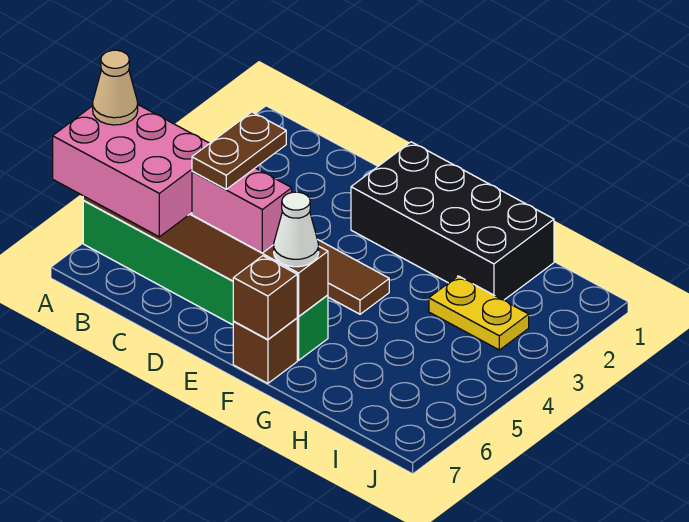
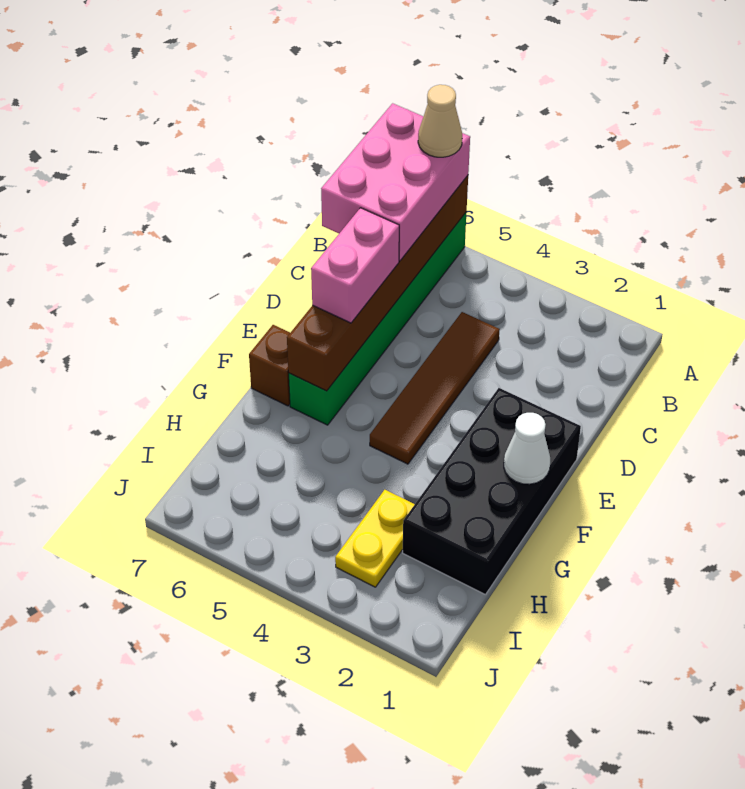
brown 1x2 plate [192,112,286,189] -> none
white 1x1 cone [274,192,319,267] -> white 1x1 cone moved to [504,413,550,484]
brown 1x1 brick [233,256,297,339] -> none

